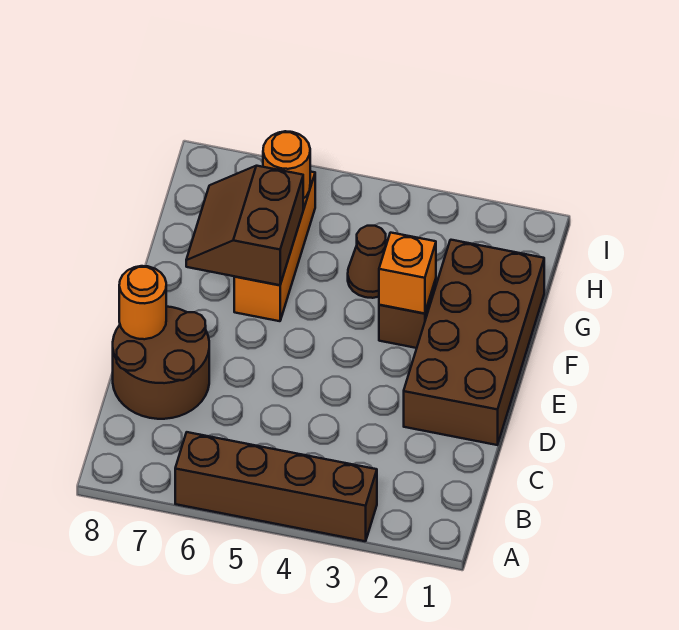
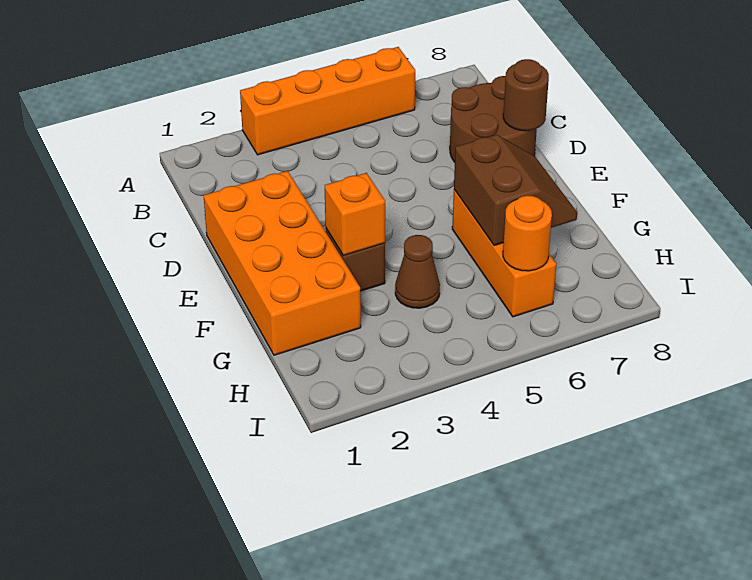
brown 1x4 brick [175,432,377,541] -> orange 1x4 brick [240,47,415,155]
brown 2x4 brick [404,240,544,445] -> orange 2x4 brick [204,171,361,355]
orange 1x1 round brick [119,266,166,339] -> brown 1x1 round brick [503,59,549,131]

